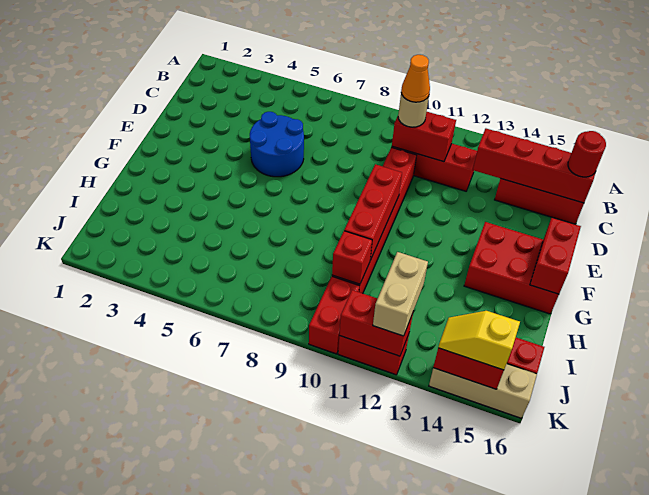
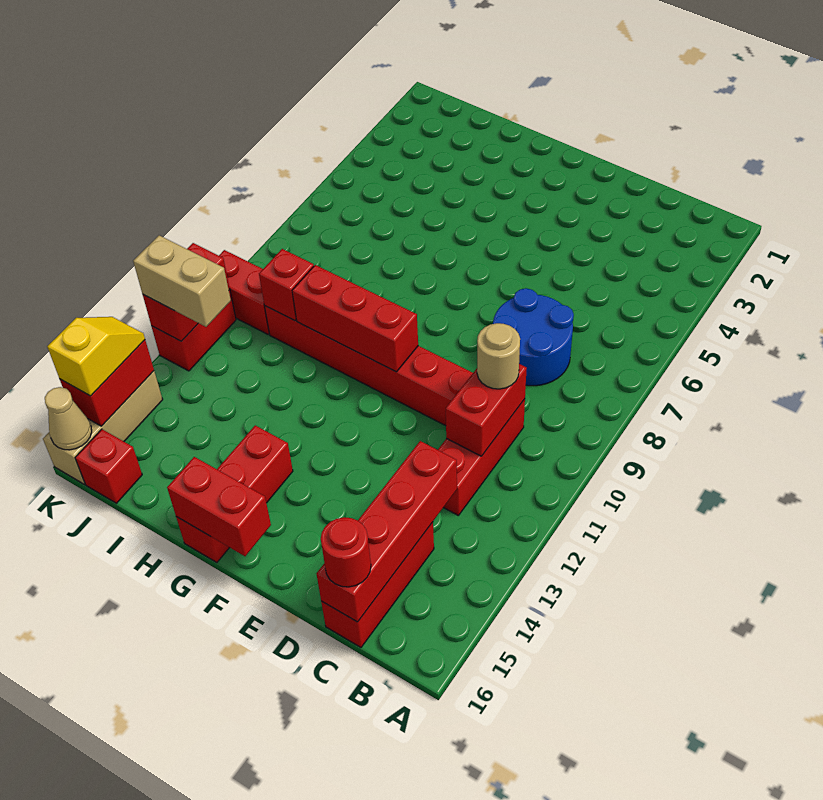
orange 1x1 cone [401,55,430,102] -> none
blue 2x2 round brick [250,112,304,177] -> blue 2x2 round brick moved to [493,288,574,386]
red 2x3 brick [464,222,559,314] -> red 1x3 brick [176,425,293,562]
none -> tan 1x1 cone [45,387,92,450]

